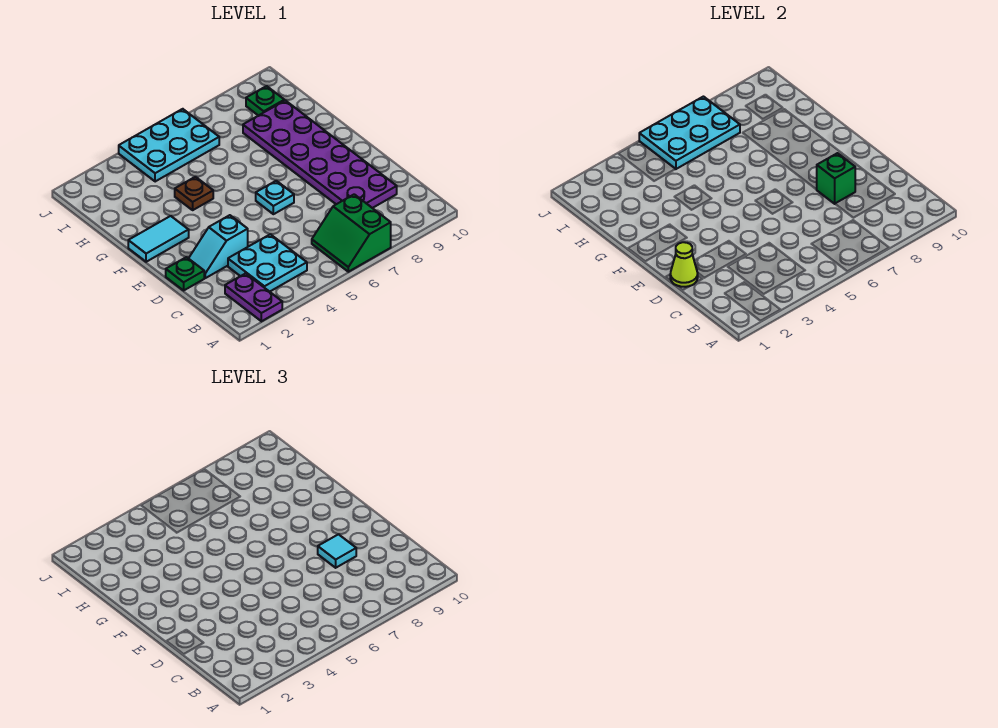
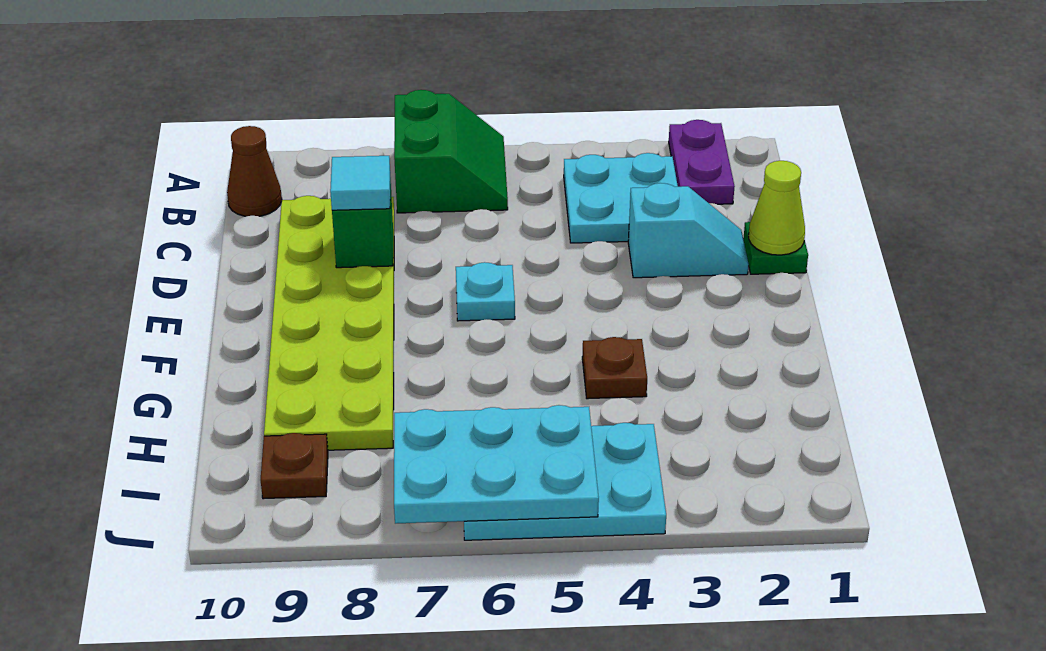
none -> brown 1x1 cone [227,126,282,216]
purple 2x6 plate [243,100,397,208] -> lime 2x6 plate [264,196,394,450]
cyan 1x2 tile [128,216,189,262] -> none
green 1x1 plate [246,86,284,116] -> brown 1x1 plate [261,433,328,499]

